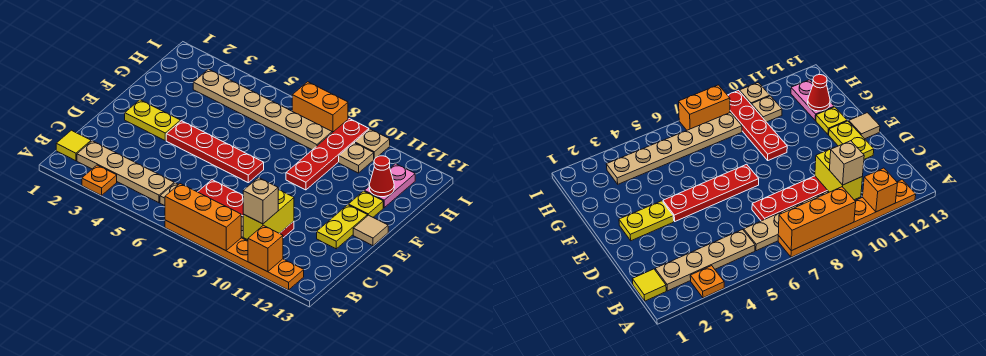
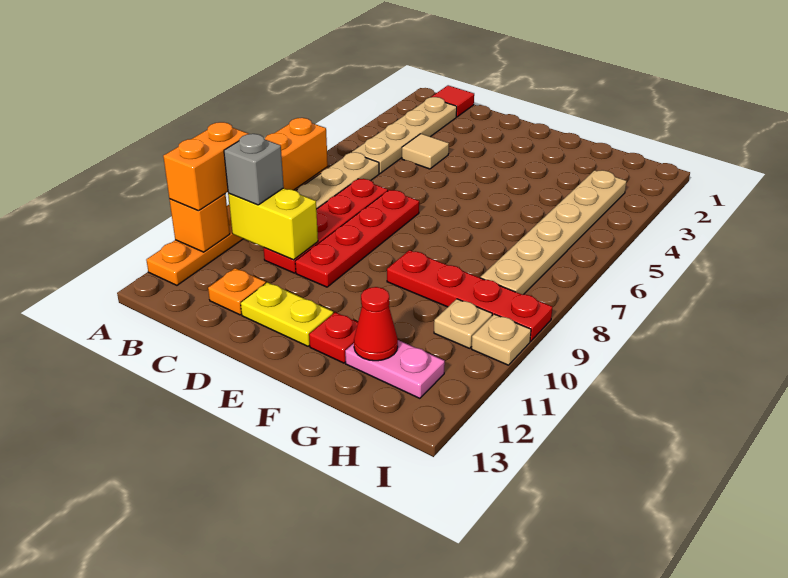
orange 1x1 plate [82,165,117,195] -> orange 1x1 plate moved to [208,268,266,315]
yellow 1x1 tile [56,130,91,161] -> red 1x1 tile [432,85,474,117]
tan 1x1 brick [243,178,278,224] -> grey 1x1 brick [224,134,284,205]
yellow 1x2 plate [125,100,180,140] -> none
red 1x4 plate [166,121,264,183] -> red 1x4 plate moved to [295,190,419,287]
tan 1x1 tile [353,215,388,246] -> tan 1x1 tile moved to [402,134,449,169]
yellow 1x1 plate [348,191,383,217] -> red 1x1 plate [309,312,358,363]
orange 1x2 brick [292,82,348,133] -> orange 1x2 brick moved to [163,122,248,211]

